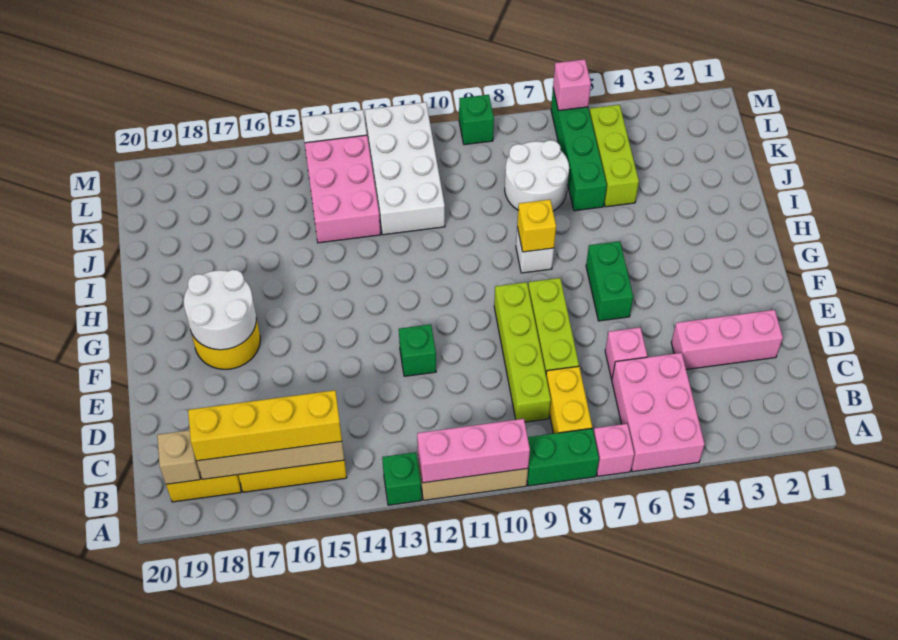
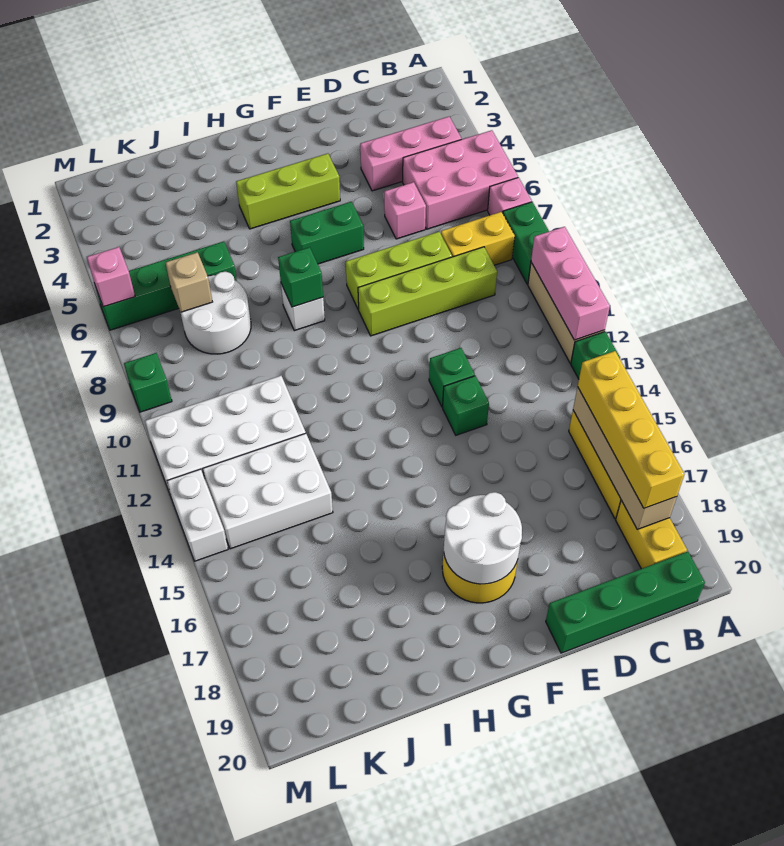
tan 1x1 brick [157,430,200,484] -> tan 1x1 brick moved to [166,252,212,312]
none -> green 1x4 brick [546,552,705,653]
pink 1x3 brick [671,310,783,370] -> pink 1x3 brick turned to [360,116,461,191]
none -> green 1x1 brick [443,376,489,435]
yellow 1x1 brick [517,200,556,252] -> green 1x1 brick [278,247,323,307]
lime 1x3 brick [590,105,639,207] -> lime 1x3 brick moved to [236,153,340,229]
pink 2x3 brick [305,135,381,243] -> white 2x3 brick [203,433,333,549]

